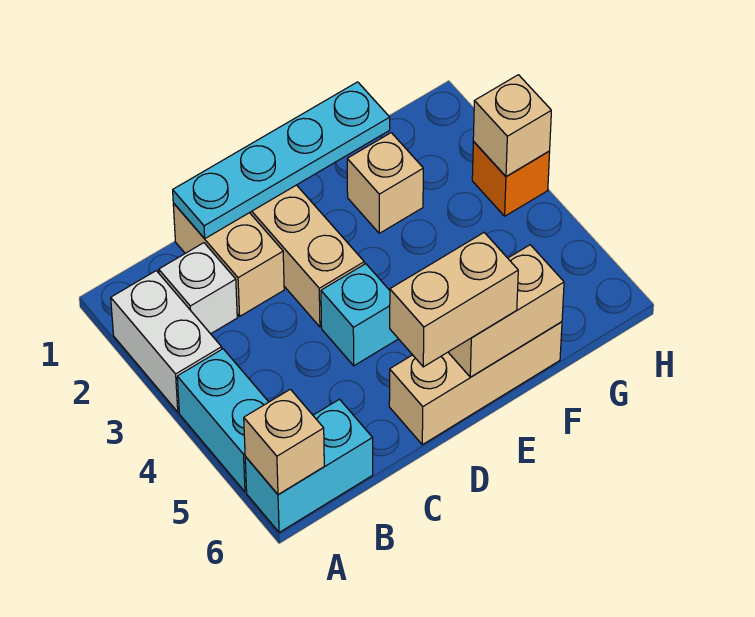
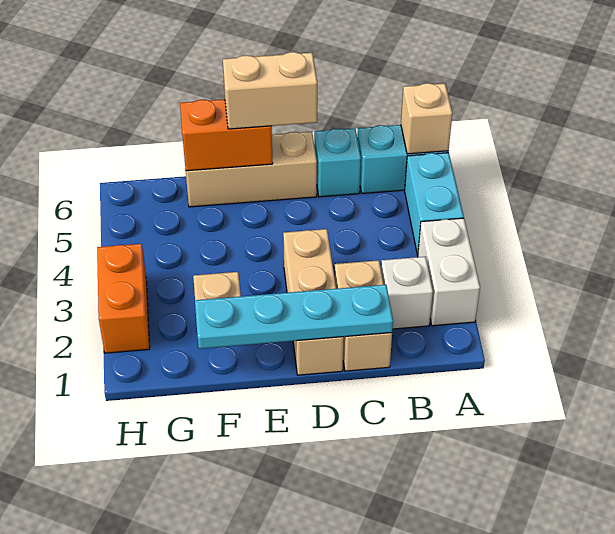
cyan 1x1 brick [321,264,398,366] -> cyan 1x1 brick moved to [314,128,361,197]
tan 1x2 brick [448,245,564,377] -> orange 1x2 brick [180,99,273,171]
orange 1x1 brick [472,142,550,216] -> orange 1x2 brick [97,244,150,353]
tan 1x1 brick [473,75,551,177] -> none

